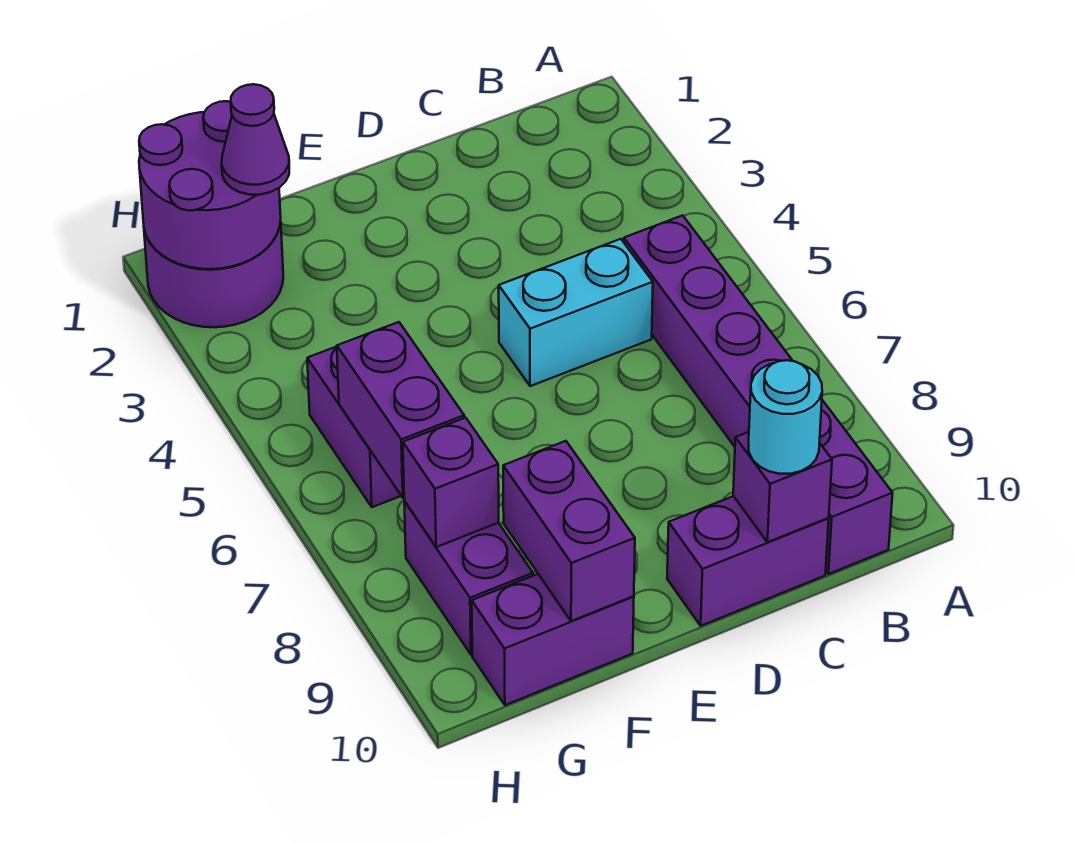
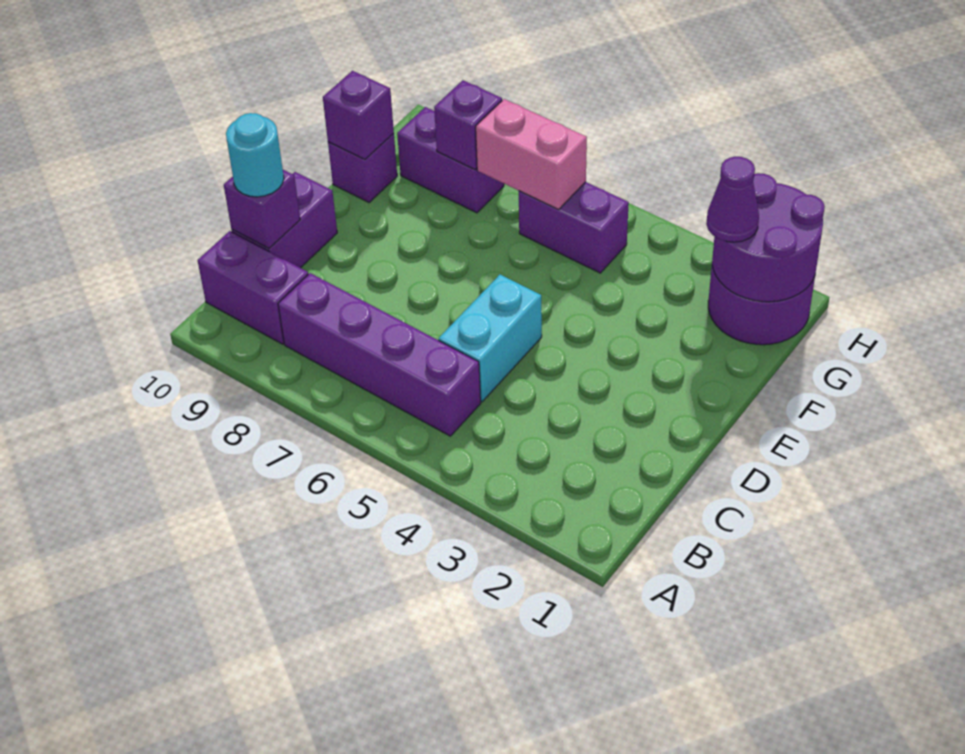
purple 1x2 brick [503,441,635,621] -> purple 1x1 brick [323,71,394,159]
purple 1x2 brick [472,574,634,705] -> purple 1x1 brick [328,133,397,203]
purple 1x2 brick [337,322,464,498] -> pink 1x2 brick [476,99,587,209]

